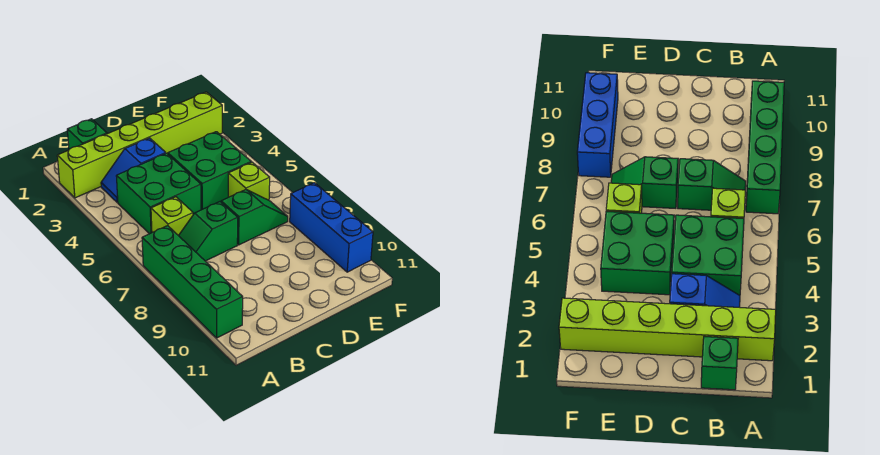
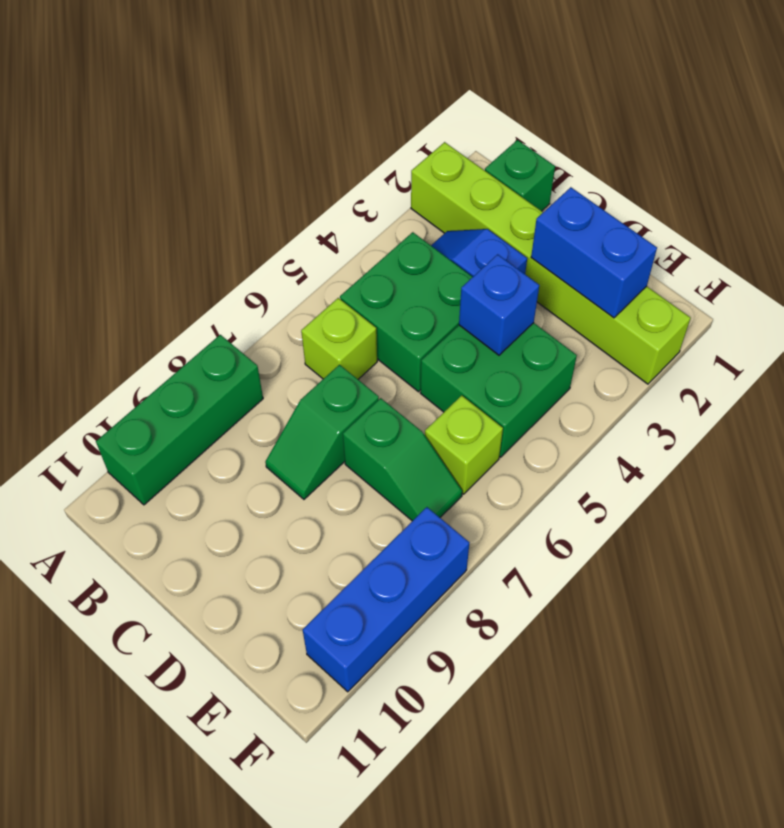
green 1x4 brick [142,226,243,338] -> green 1x3 brick [96,335,263,505]
green 1x2 slope [179,202,238,261] -> green 1x2 slope turned to [265,365,379,499]
none -> blue 1x2 brick [531,187,657,318]
none -> blue 1x1 brick [459,254,539,355]

